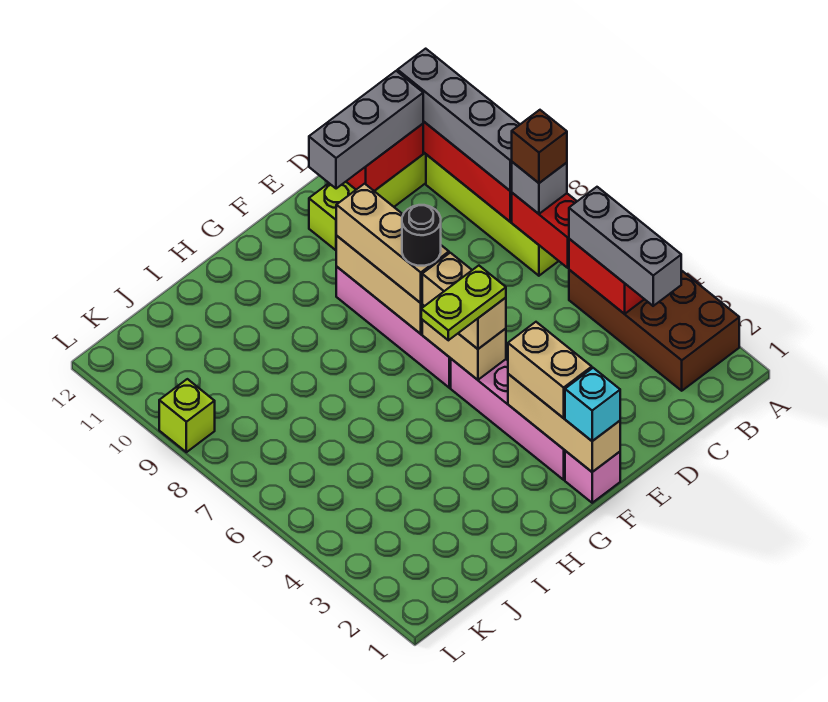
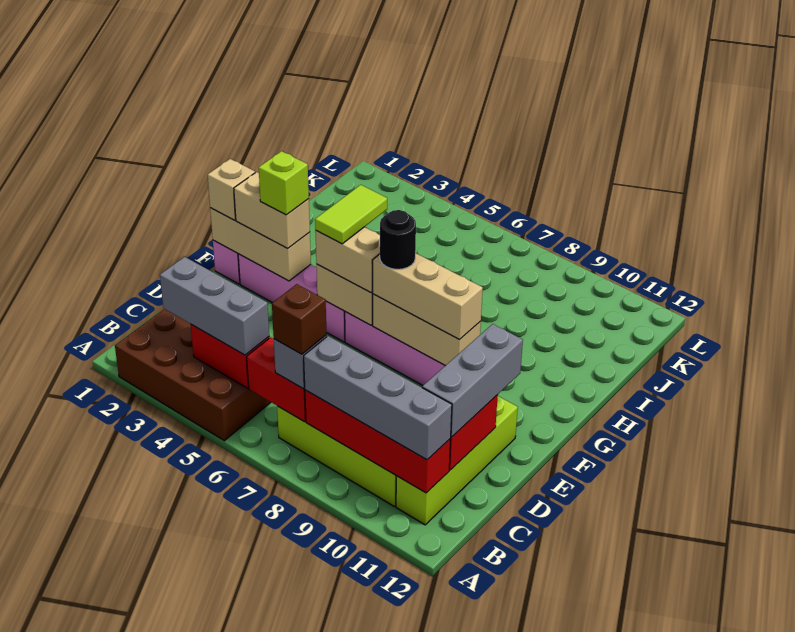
cyan 1x1 brick [565,368,620,441] -> tan 1x1 brick [208,159,255,220]
lime 1x2 plate [421,266,506,340] -> lime 1x2 tile [315,185,387,244]
lime 1x1 brick [159,379,215,452] -> lime 1x1 brick moved to [259,151,309,215]

